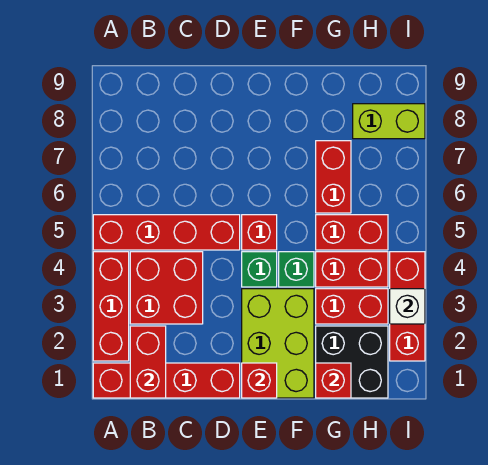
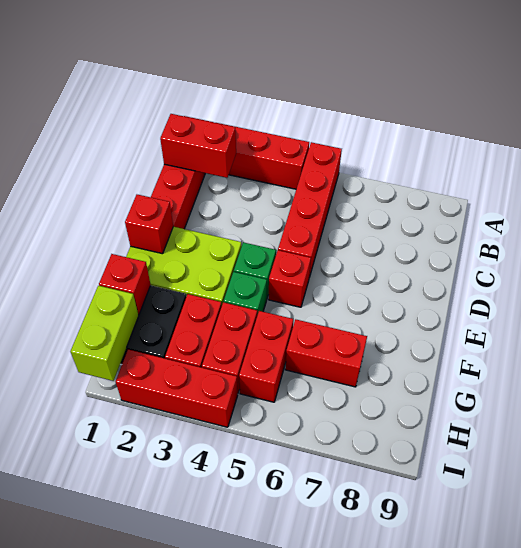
red 2x2 brick [130,252,203,324] -> none
lime 1x2 brick [353,104,425,139] -> lime 1x2 brick moved to [70,286,139,381]
white 1x1 brick [390,289,425,324] -> none

